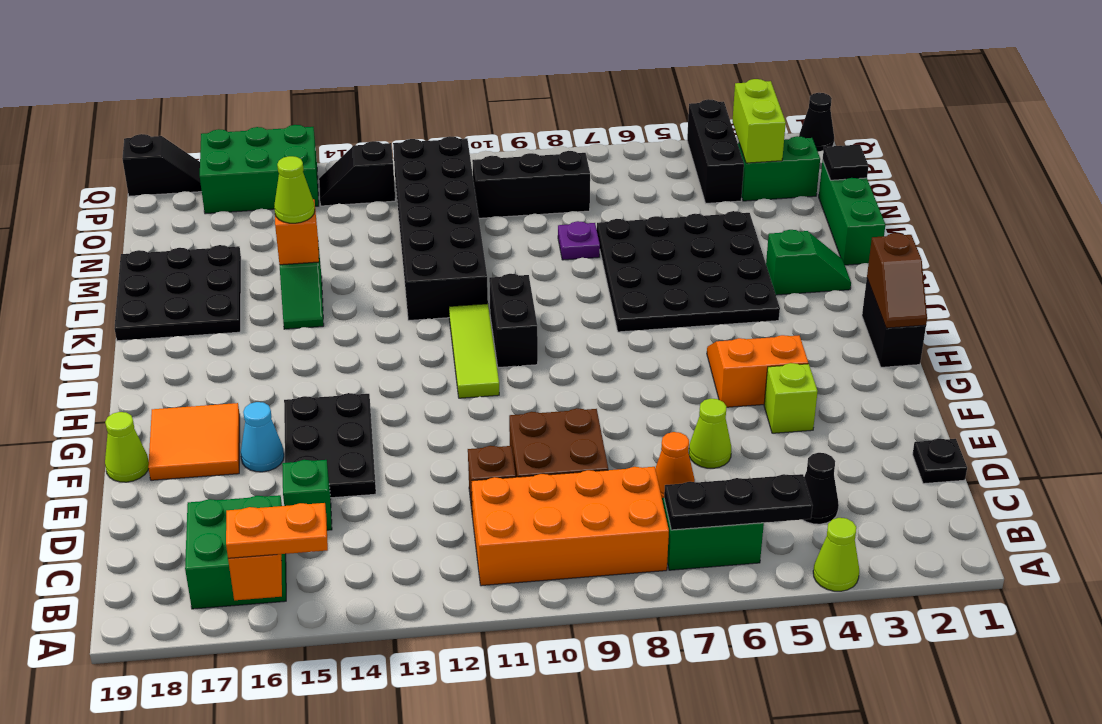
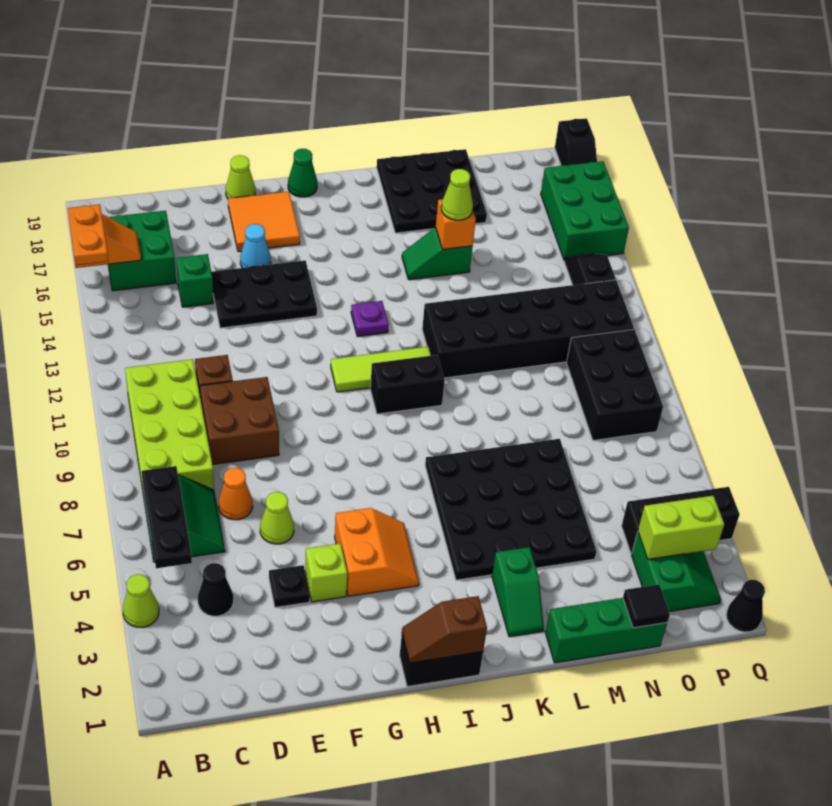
orange 2x4 brick [471,467,669,586] -> lime 2x4 brick [125,359,214,496]
black 1x1 plate [912,439,967,484] -> black 1x1 plate moved to [269,565,310,607]
none -> green 1x1 cone [288,149,317,197]
purple 1x1 plate [558,221,600,260] -> purple 1x1 plate moved to [351,301,389,337]
black 1x3 brick [472,151,590,218] -> black 2x3 brick [567,329,663,440]

